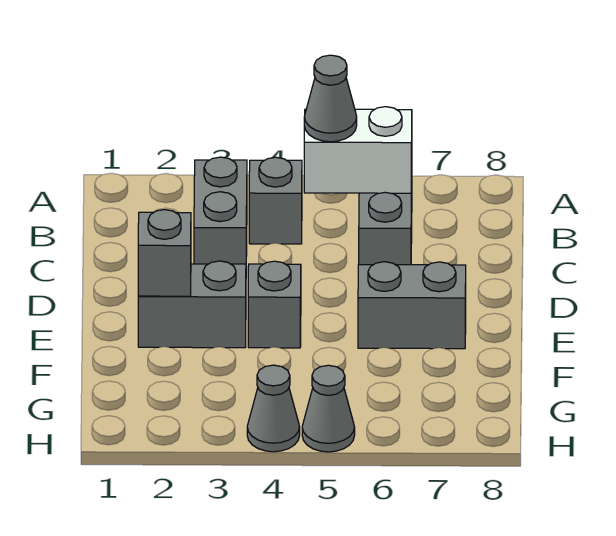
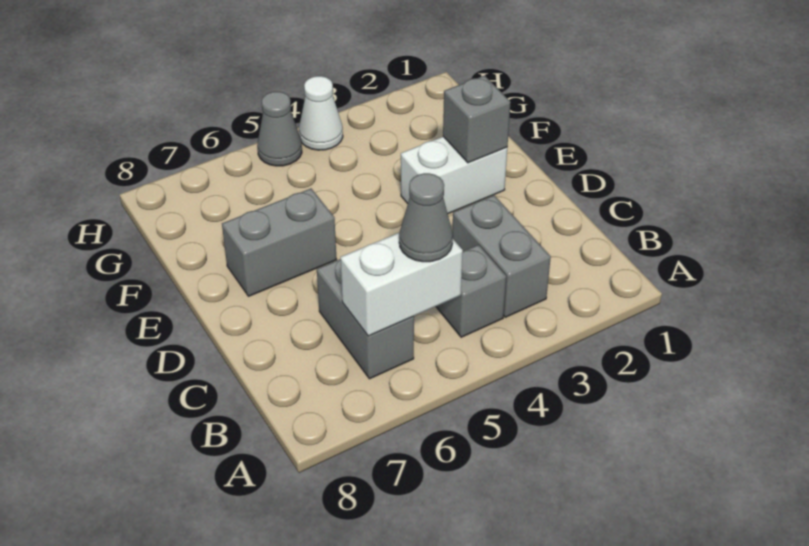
grey 1x2 brick [138,261,246,348] -> white 1x2 brick [401,137,507,214]
grey 1x1 brick [248,261,301,348] -> none
grey 1x1 cone [247,365,300,452] -> white 1x1 cone [299,76,343,150]

